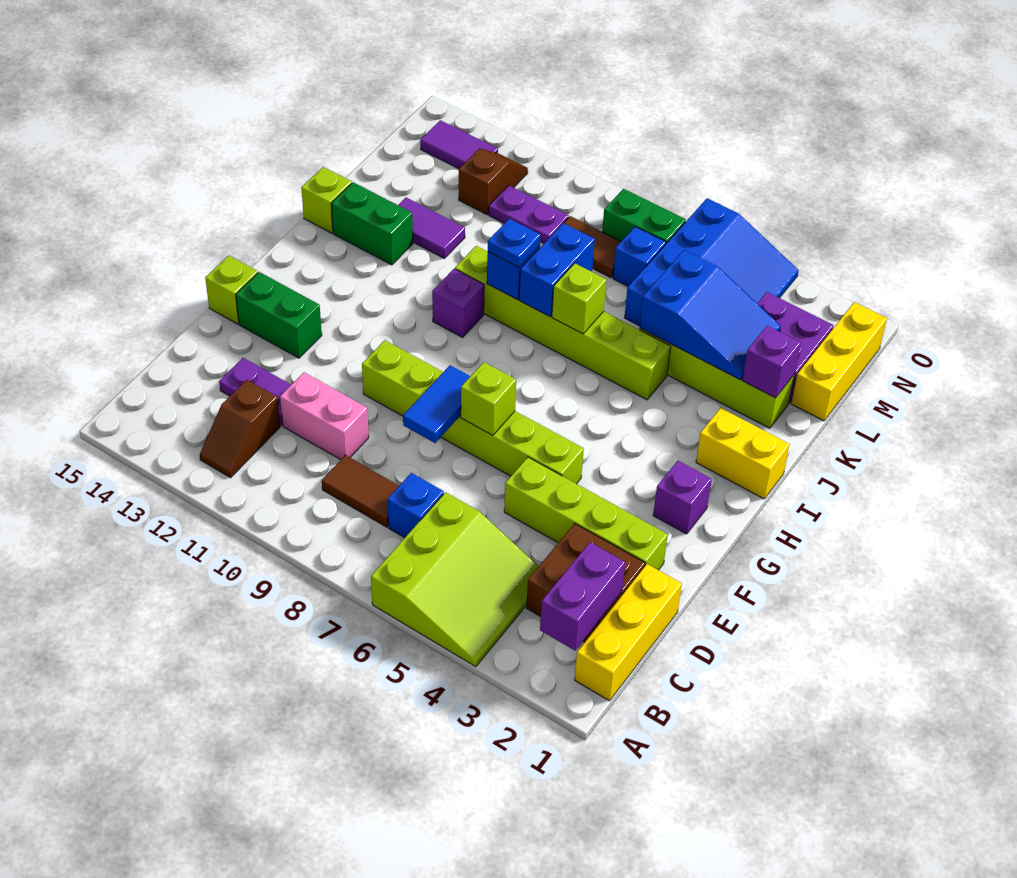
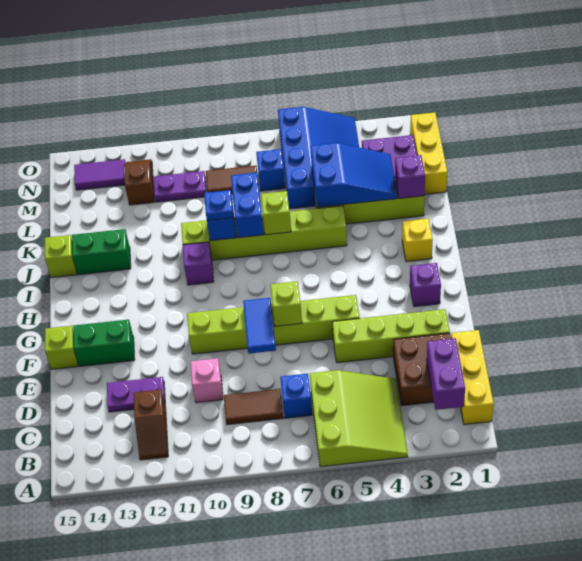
pink 1x2 brick [280,372,369,460] -> pink 1x1 brick [191,358,223,403]
yellow 1x2 brick [696,408,790,499] -> yellow 1x1 brick [402,219,433,262]
purple 1x2 tile [398,197,465,258] -> none
green 1x2 brick [602,189,686,243] -> none

